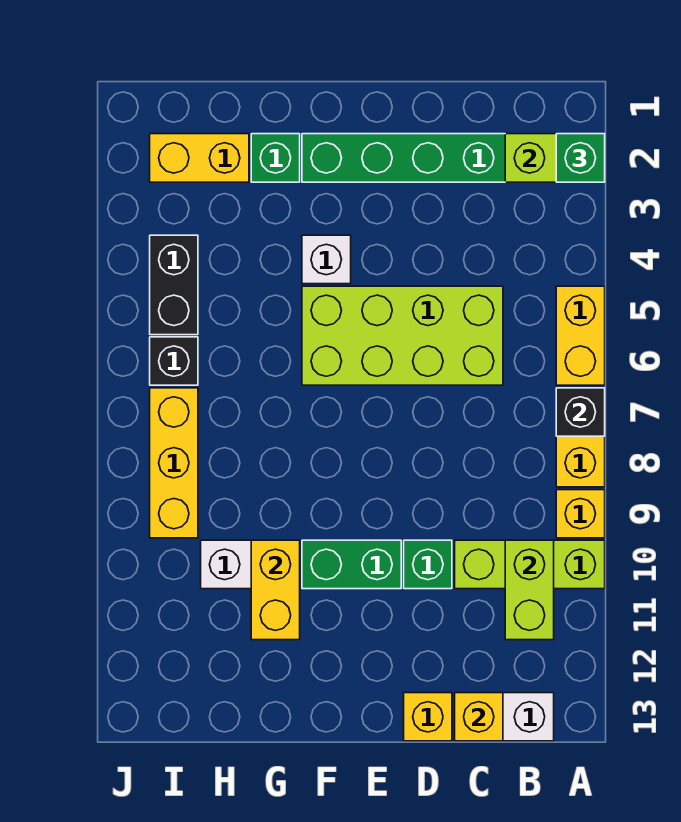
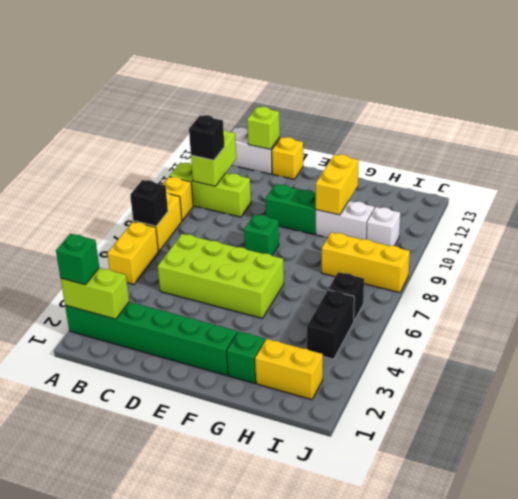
none -> black 1x1 brick [189,115,224,160]
yellow 1x1 brick [455,693,503,741] -> lime 1x1 brick [247,107,280,149]
green 1x1 brick [404,540,452,589] -> green 1x1 brick moved to [244,214,279,255]
white 1x1 brick [302,235,351,284] -> white 1x1 brick moved to [367,207,400,246]
yellow 1x3 brick [150,388,198,538] -> yellow 1x3 brick turned to [322,232,410,293]

